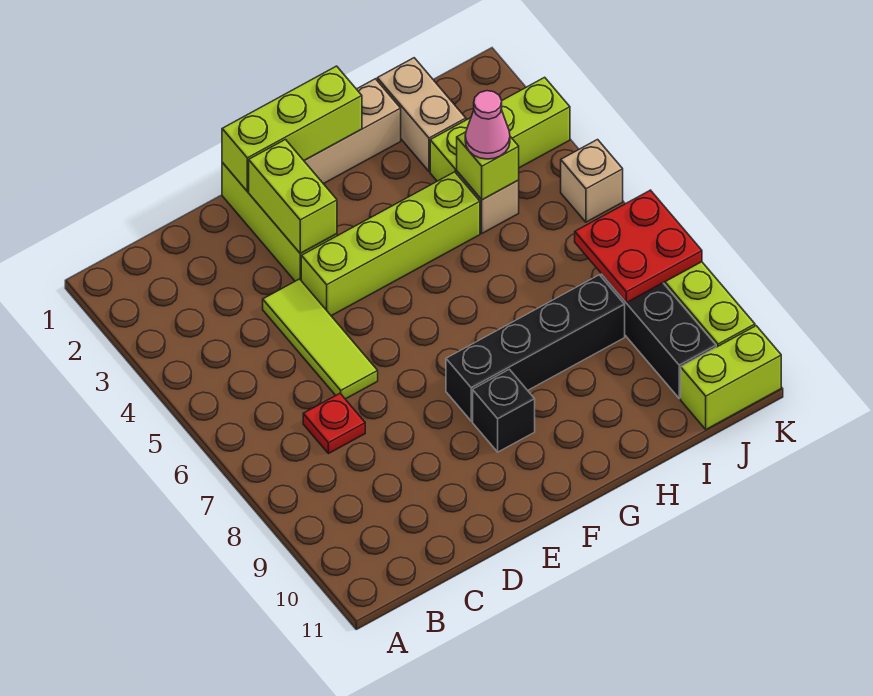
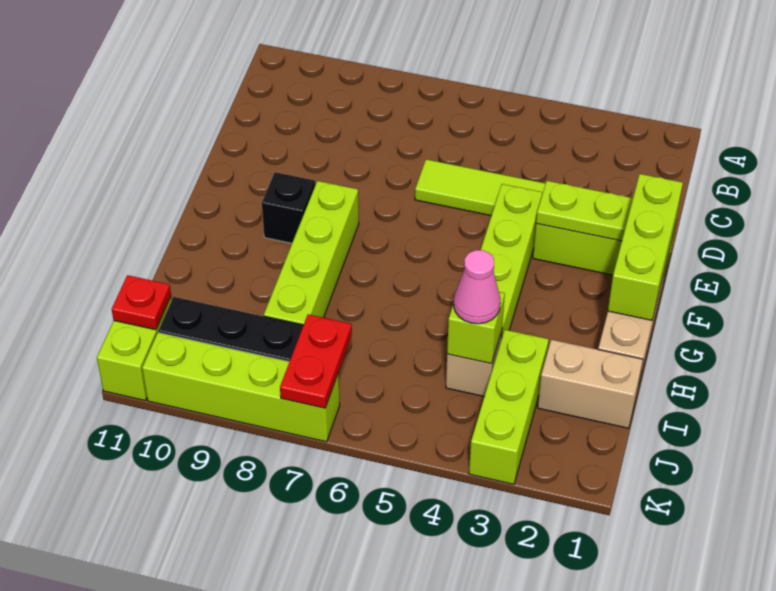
red 1x1 plate [303,393,365,454] -> red 1x1 plate moved to [112,275,171,330]
lime 1x2 brick [249,140,337,253] -> lime 1x2 plate [536,181,633,241]
black 1x4 brick [446,275,625,421] -> lime 1x4 brick [264,181,359,325]
red 2x2 plate [575,190,702,303] -> red 1x2 plate [280,314,352,408]
tan 1x1 brick [561,140,623,222] -> none

